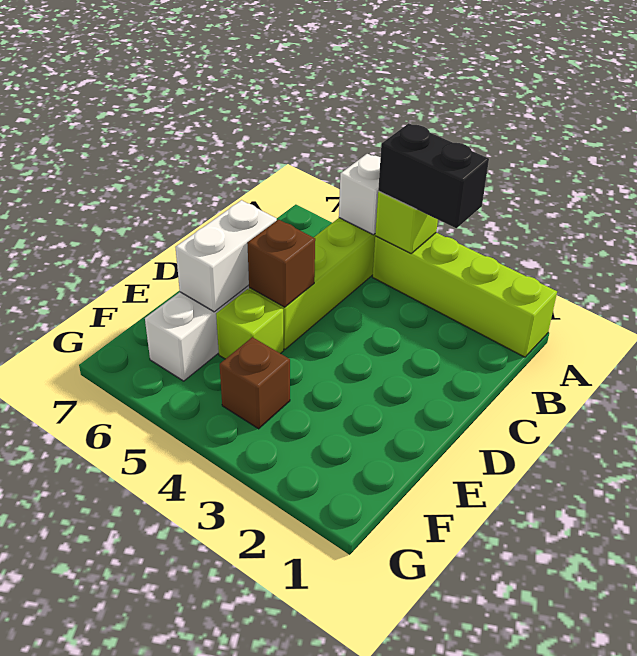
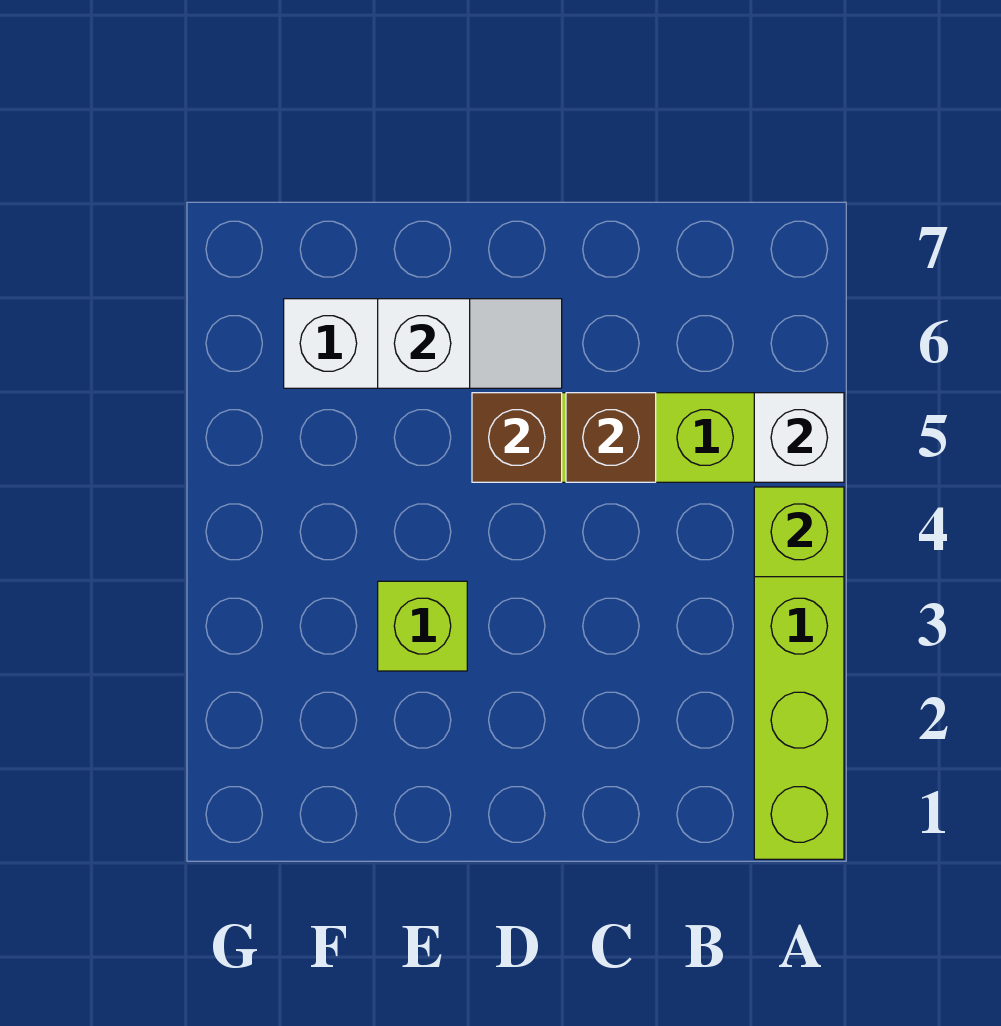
black 1x2 brick [378,123,489,228] -> none
white 1x2 brick [175,200,277,312] -> white 1x2 slope [378,299,562,388]
lime 1x1 brick [216,289,284,359] -> lime 1x1 brick moved to [378,581,467,671]
brown 1x1 brick [220,337,290,429] -> brown 1x1 brick moved to [566,393,656,482]

